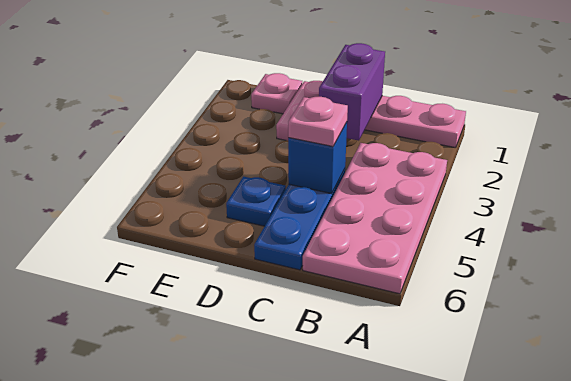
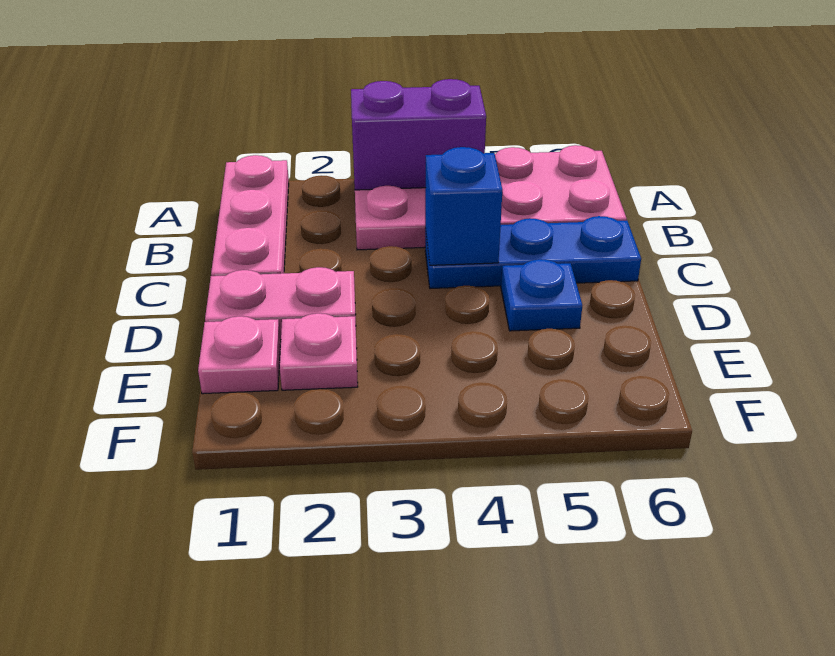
purple 1x2 brick [319,43,385,141] -> purple 1x2 brick moved to [351,79,486,190]
pink 1x1 plate [288,97,348,146] -> pink 1x1 plate moved to [280,313,358,390]

